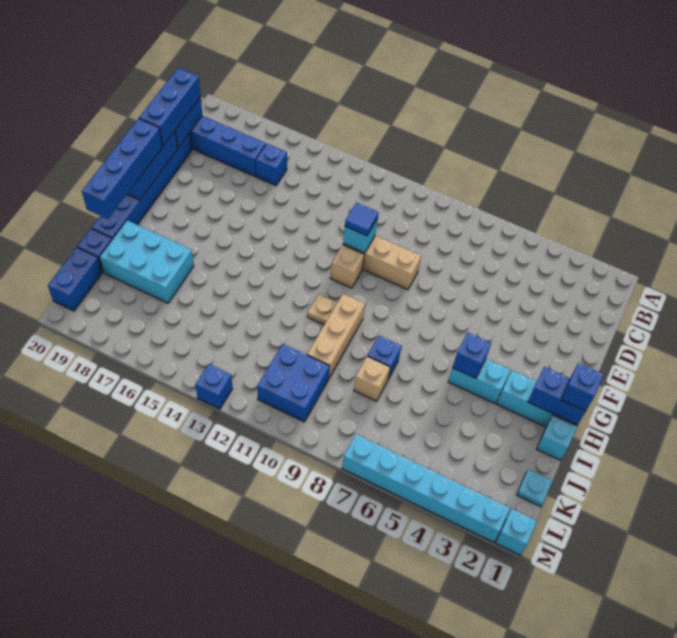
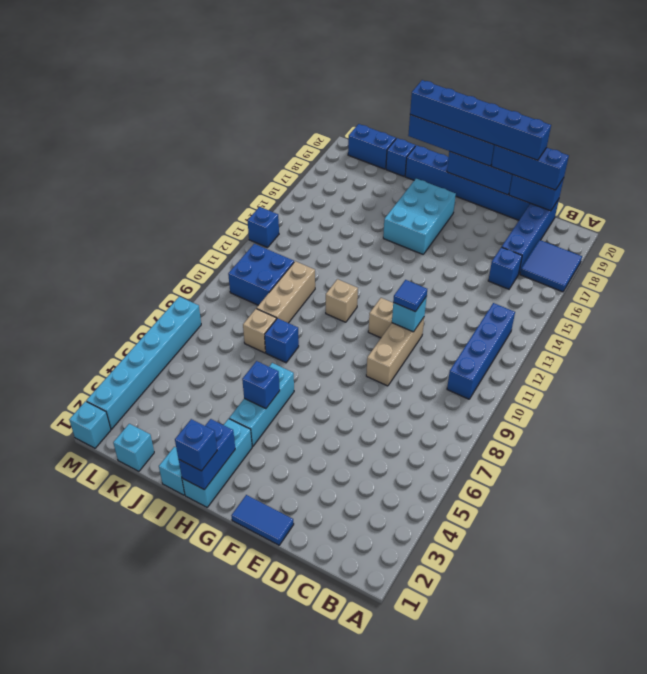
none -> blue 2x2 tile [520,240,582,292]
none -> blue 1x4 brick [447,303,515,399]
none -> blue 1x6 brick [410,80,551,160]
none -> blue 1x2 tile [231,495,294,545]
cyan 1x2 brick [448,359,510,404] -> cyan 1x3 brick [229,363,294,447]
tan 1x3 brick [307,294,365,379] -> tan 1x3 brick turned to [257,261,315,323]
tan 1x1 plate [307,294,337,325] -> tan 1x1 brick [326,279,358,322]
cyan 2x3 brick [99,220,194,303] -> cyan 2x3 brick moved to [383,179,456,254]
cyan 1x1 plate [517,469,552,507] -> cyan 1x1 brick [113,424,154,471]

